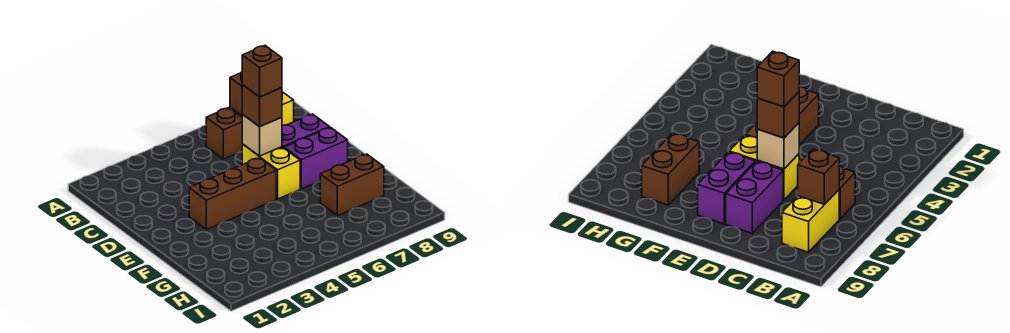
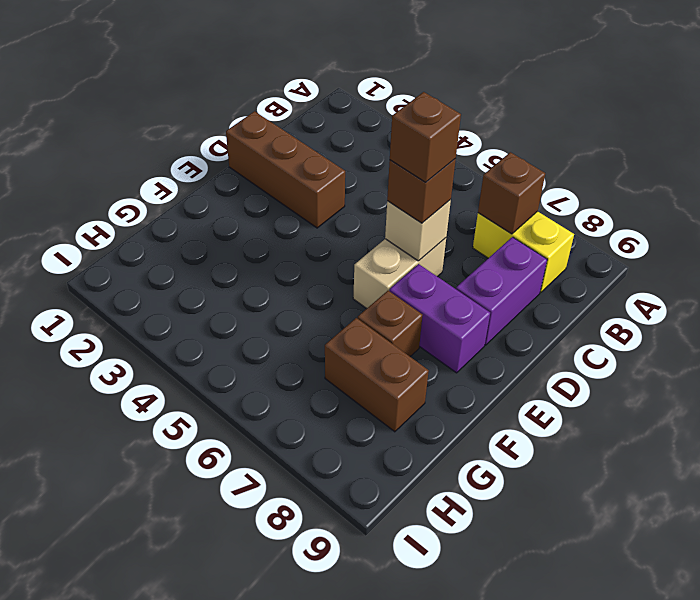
brown 1x1 brick [206,108,242,159] -> brown 1x1 brick moved to [358,291,423,356]
yellow 1x2 brick [242,144,300,199] -> tan 1x2 brick [353,238,446,309]
purple 1x2 brick [282,114,330,148] -> purple 1x2 brick turned to [456,237,547,345]
brown 1x3 brick [189,158,276,229] -> brown 1x3 brick moved to [226,111,345,228]

